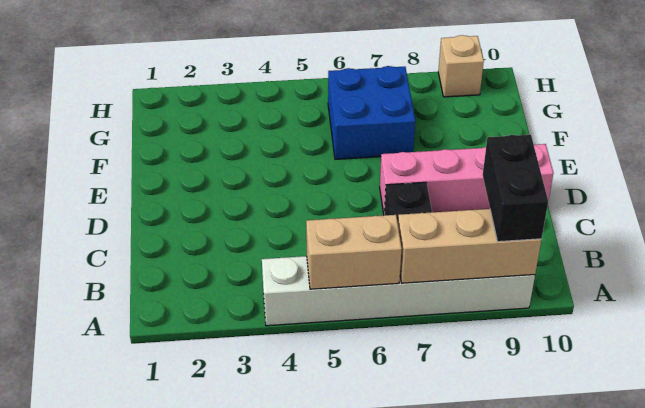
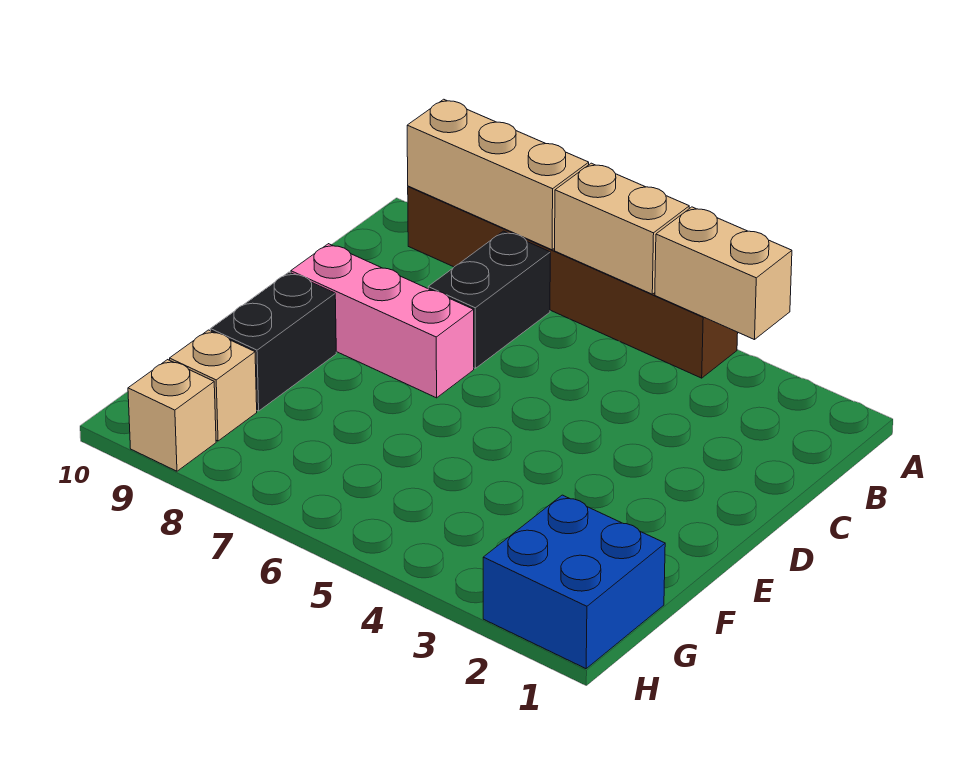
none -> tan 1x2 brick [655,207,792,340]
white 1x6 brick [262,256,535,326] -> brown 1x6 brick [408,186,738,378]
black 1x2 brick [483,135,548,242] -> black 1x2 brick moved to [210,272,336,411]
pink 1x4 brick [380,144,553,215] -> pink 1x3 brick [291,244,474,398]
blue 2x2 brick [328,66,415,159] -> blue 2x2 brick moved to [483,495,665,669]
none -> tan 1x1 brick [170,330,257,441]

